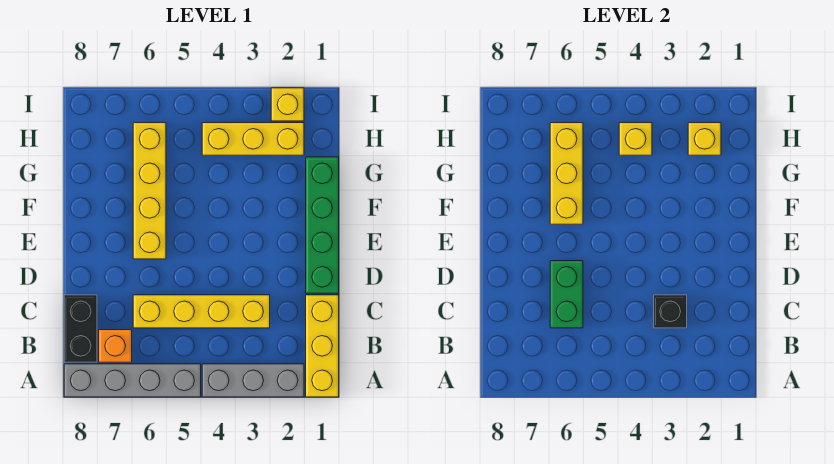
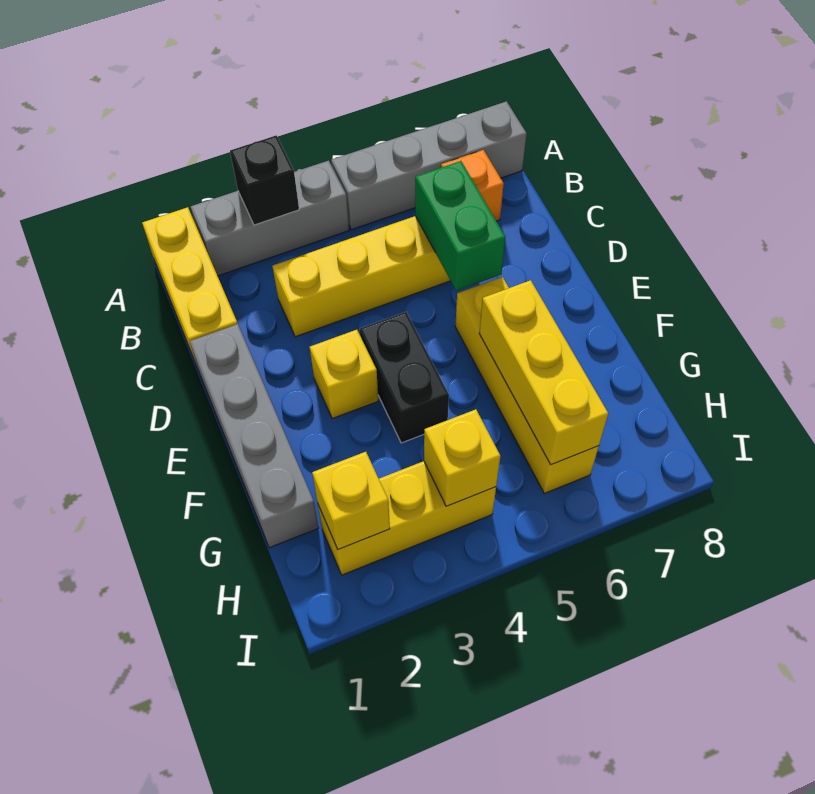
black 1x2 brick [64,295,97,362] -> black 1x2 brick moved to [360,312,449,443]
black 1x1 brick [654,295,687,328] -> black 1x1 brick moved to [230,135,299,225]
green 1x4 brick [306,157,339,293] -> grey 1x4 brick [190,324,319,548]
yellow 1x1 brick [271,88,304,121] -> yellow 1x1 brick moved to [310,330,378,419]

